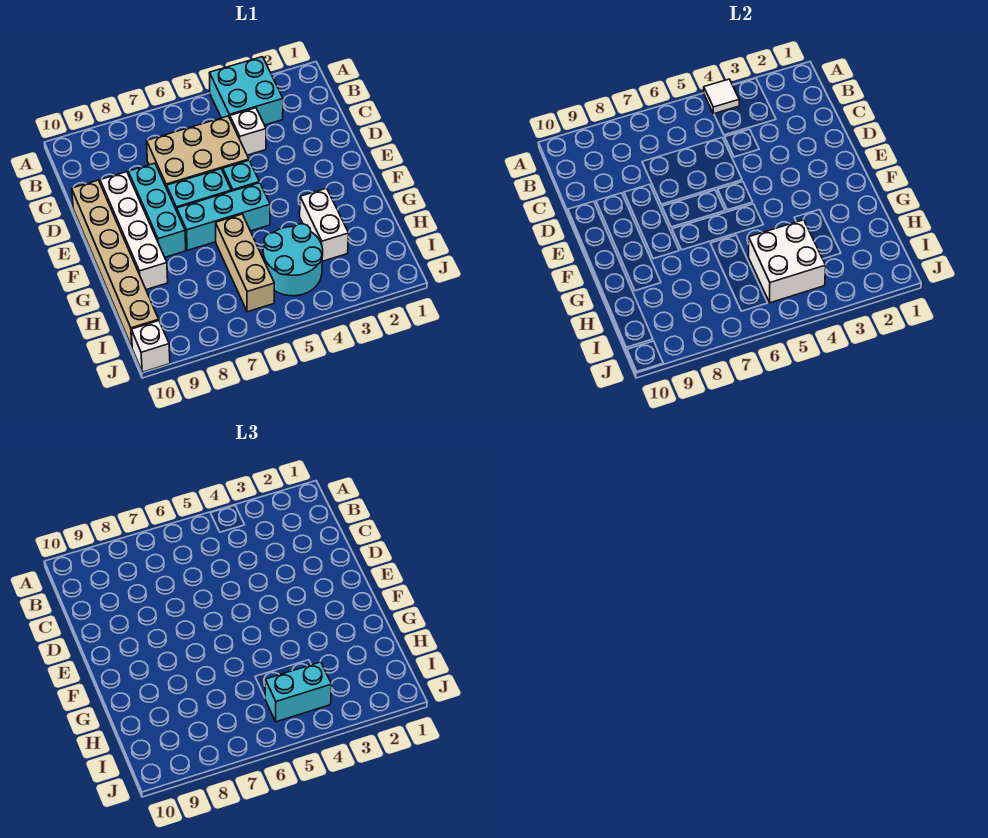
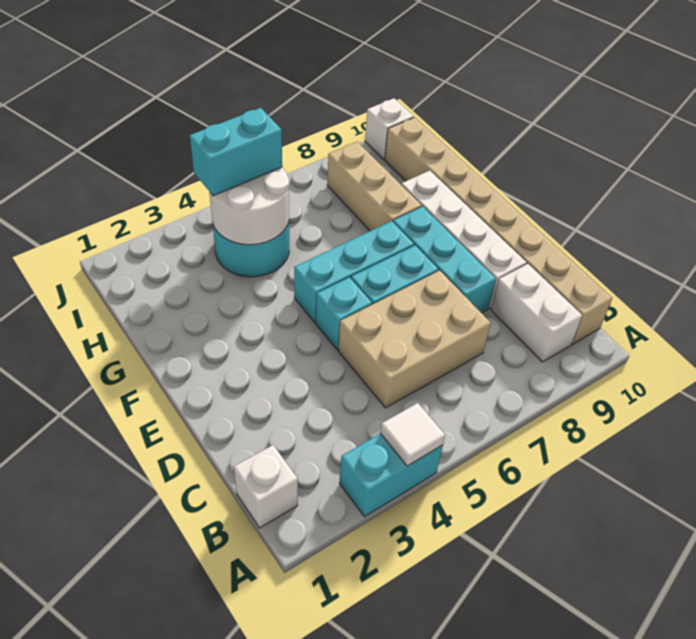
cyan 2x2 brick [209,57,283,125] -> cyan 1x2 brick [339,433,443,517]
white 1x1 brick [230,108,266,155] -> white 1x1 brick moved to [234,445,298,528]
tan 1x6 brick [72,180,159,347] -> tan 1x8 brick [385,117,612,344]
white 1x2 brick [300,188,349,261] -> white 1x2 brick moved to [491,264,582,362]
tan 1x3 brick [216,214,274,312] -> tan 1x3 brick moved to [327,142,422,231]
white 2x2 brick [749,220,826,303] -> white 2x2 round brick [209,167,289,245]

